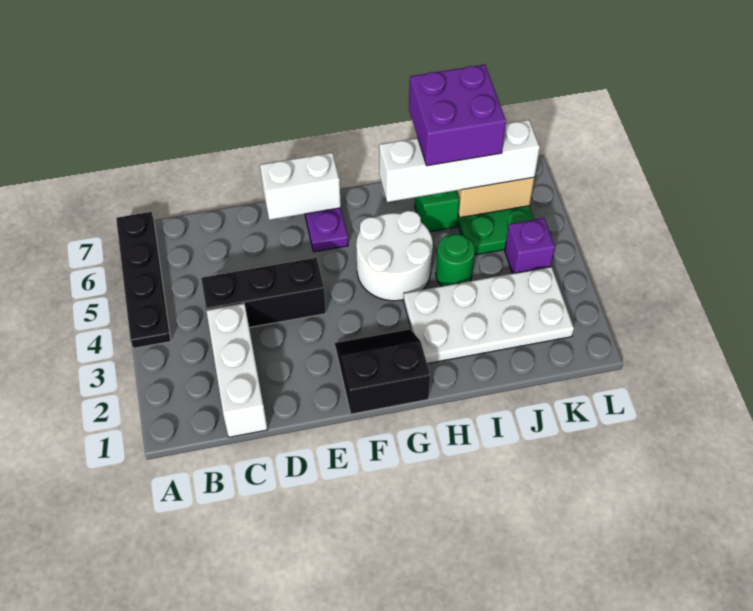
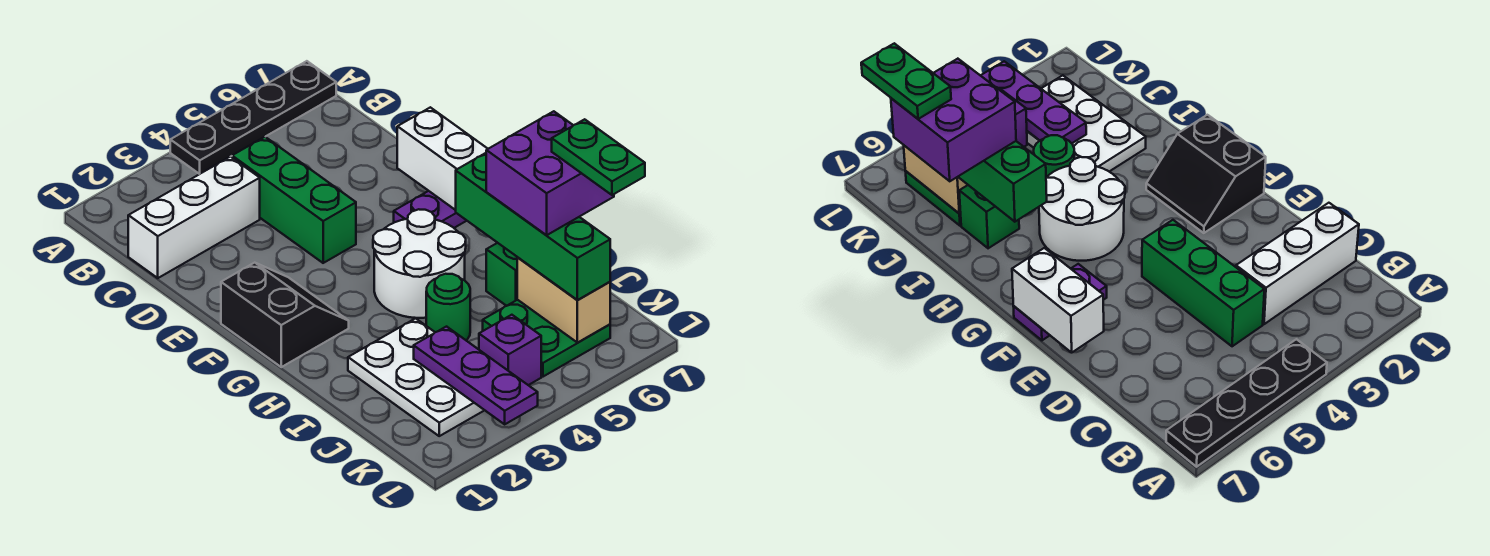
black 1x3 brick [201,258,326,327] -> green 1x3 brick [232,137,356,263]
white 2x4 plate [404,267,574,364] -> white 2x3 plate [348,318,484,436]
white 1x4 brick [379,120,540,202] -> green 1x4 brick [456,153,610,300]
none -> purple 1x3 plate [414,327,538,424]
none -> green 1x2 plate [552,119,645,195]

